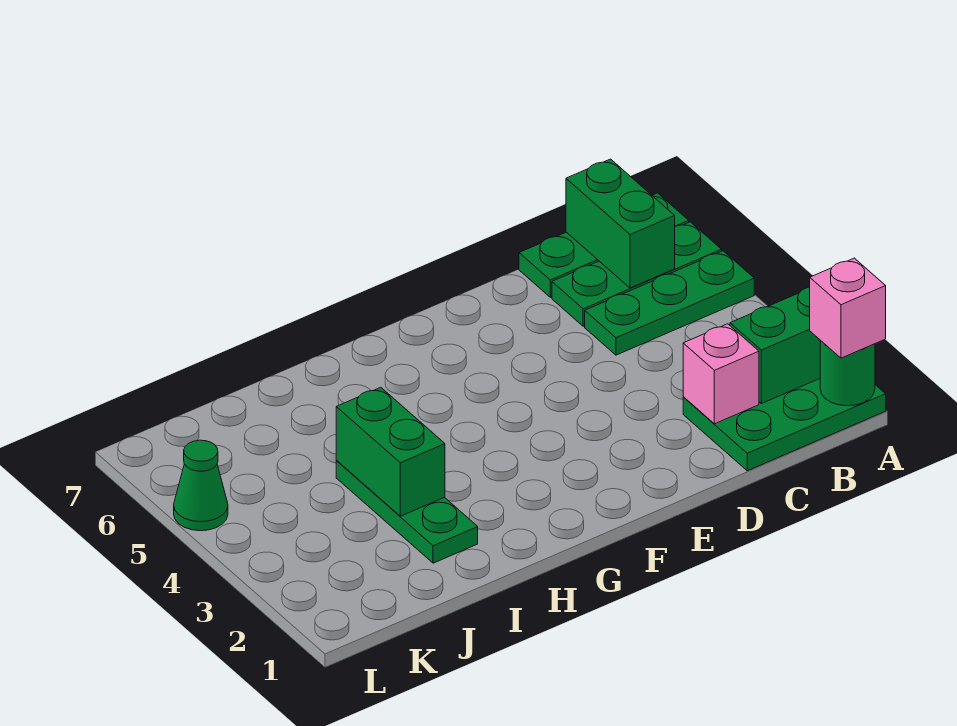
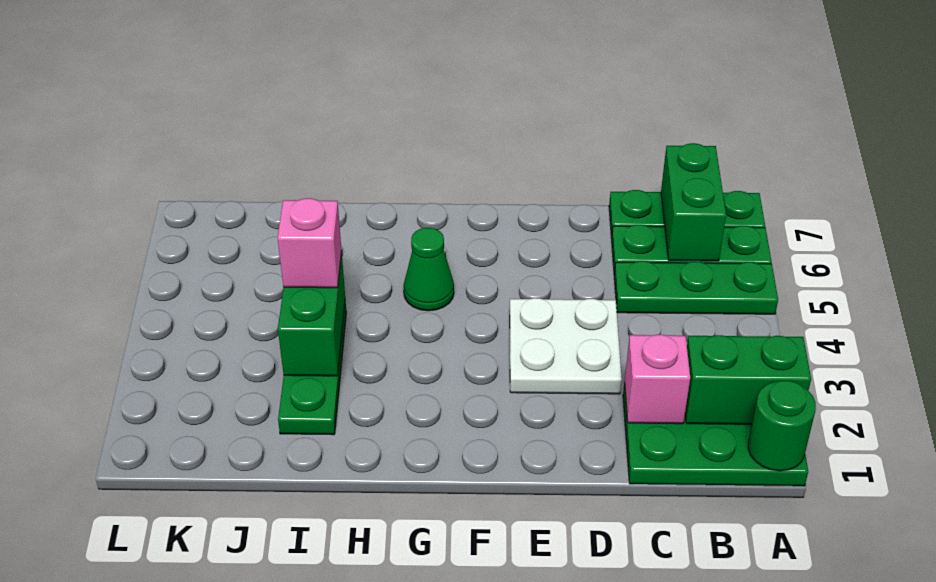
pink 1x1 brick [810,258,886,358] -> pink 1x1 brick moved to [278,198,342,288]
none -> white 2x2 plate [510,298,622,394]
green 1x1 cone [174,440,228,531] -> green 1x1 cone moved to [404,228,454,311]

